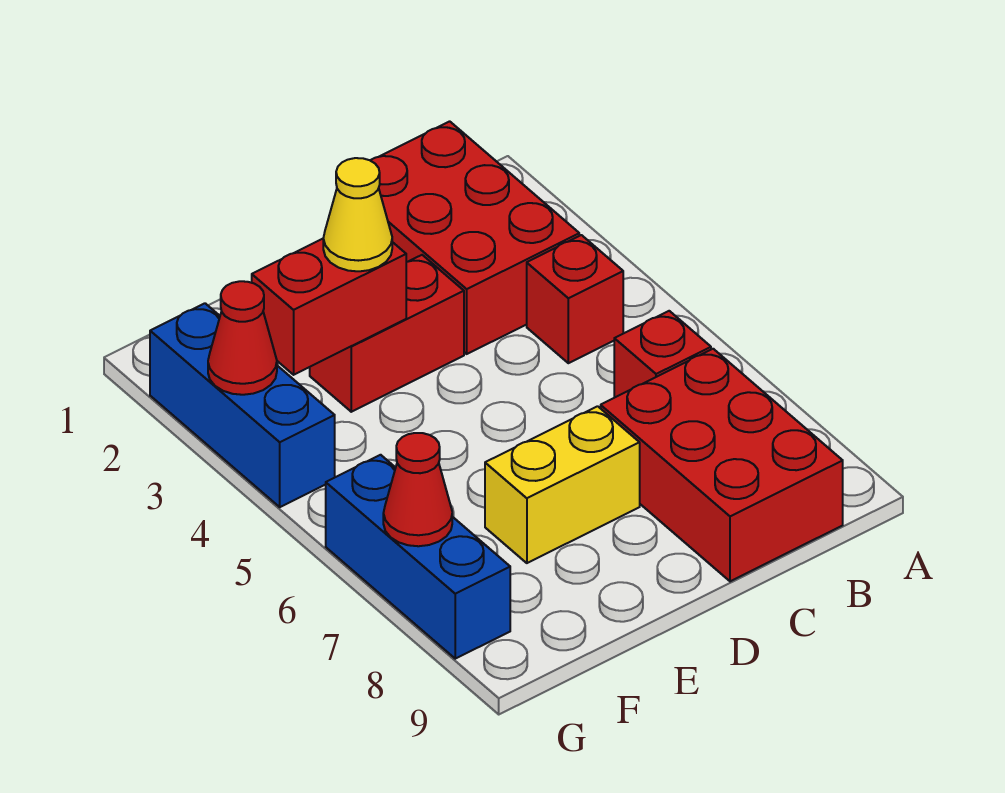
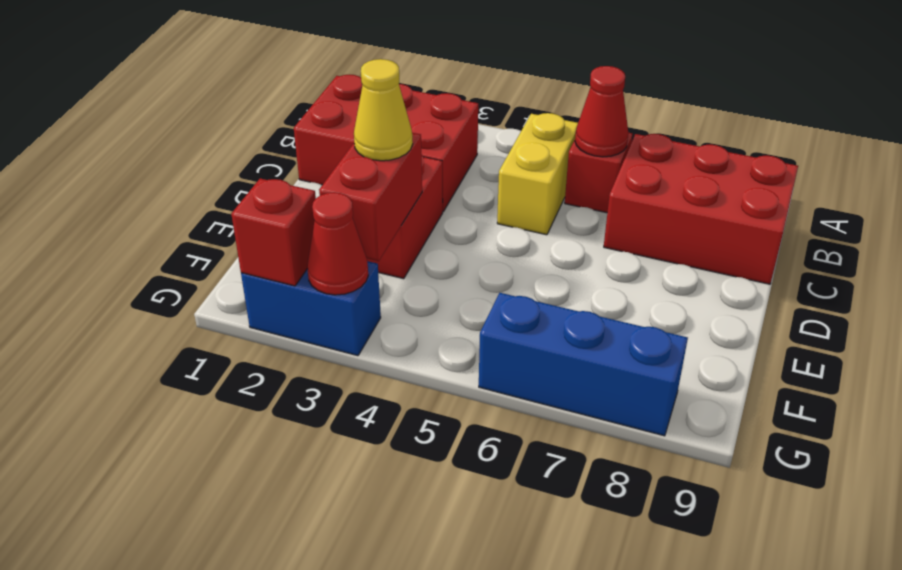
red 1x1 brick [527,235,623,363] -> red 1x1 brick moved to [231,178,316,286]
yellow 1x2 brick [485,406,640,563] -> yellow 1x2 brick moved to [497,113,578,235]
blue 1x3 brick [150,303,335,507] -> blue 1x2 brick [241,261,381,356]
red 1x1 cone [383,433,452,546] -> red 1x1 cone moved to [575,66,628,157]

